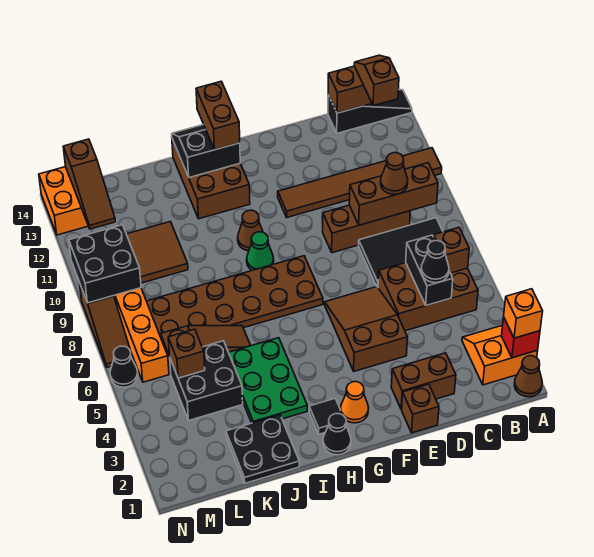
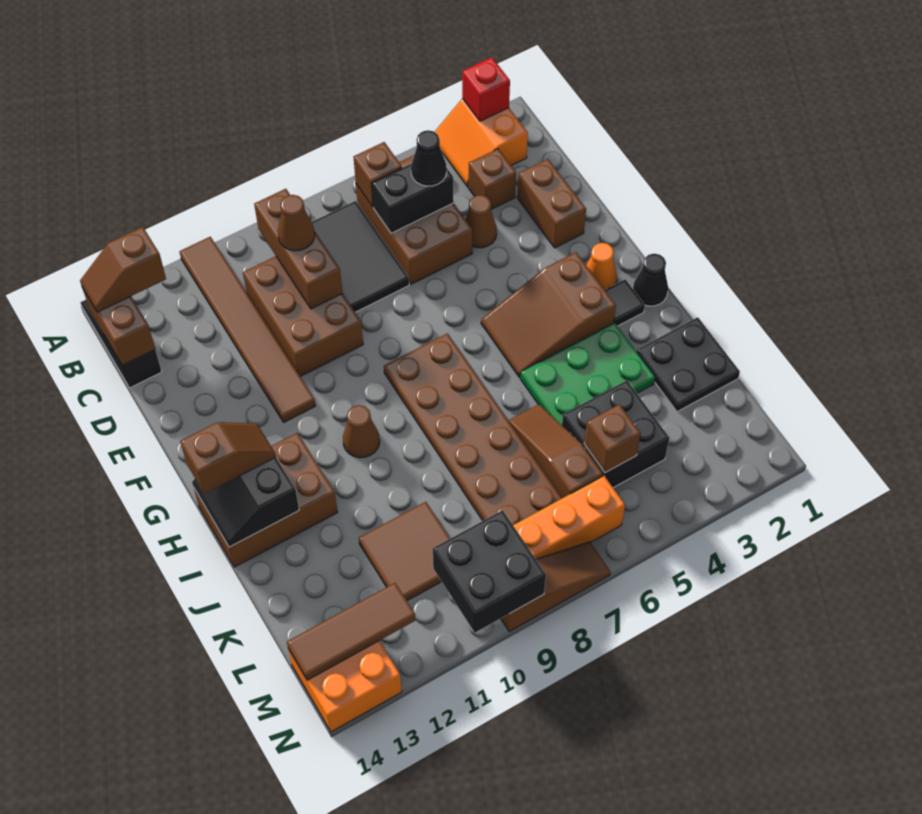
brown 1x1 cone [514,356,542,397] -> brown 1x1 cone moved to [465,195,497,248]
orange 1x1 brick [504,289,543,338] -> none
brown 1x3 brick [323,205,410,253] -> brown 2x3 brick [243,256,363,376]
brown 1x1 brick [402,384,439,433] -> brown 1x1 brick moved to [468,149,516,209]
brown 2x3 slope [325,287,408,371] -> brown 2x3 slope moved to [481,252,616,377]
green 1x1 cone [247,232,274,270] -> none
brown 1x2 brick [196,81,240,150] -> brown 1x2 slope [180,423,276,494]
brown 1x3 slope [63,139,115,229] -> brown 1x3 tile [287,583,416,680]
black 1x1 cone [110,346,138,387] -> none

